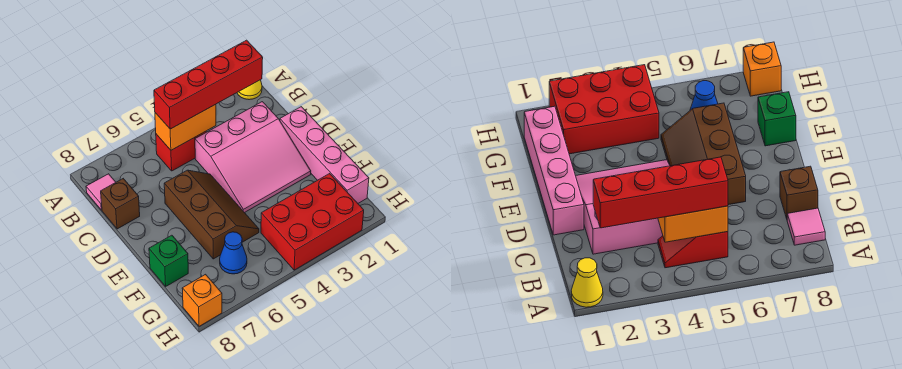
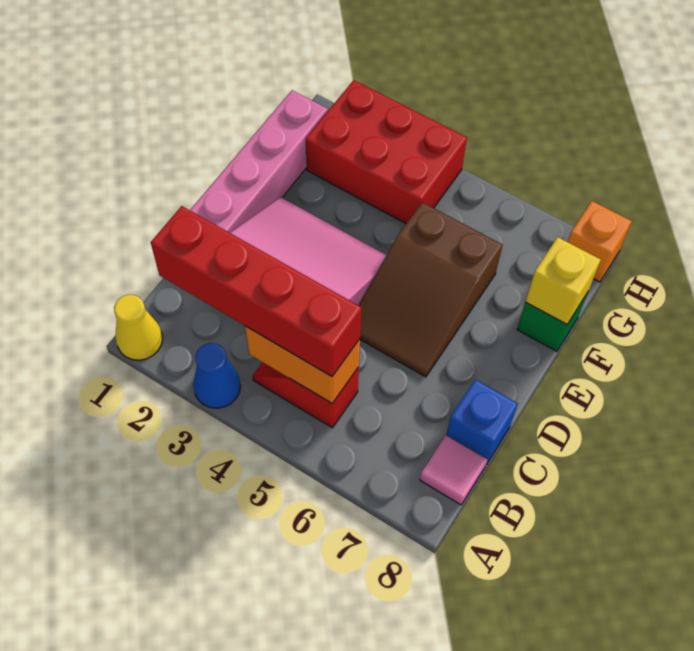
brown 1x1 brick [101,179,140,229] -> blue 1x1 brick [446,379,518,465]
brown 2x3 slope [164,170,259,259] -> brown 2x3 slope turned to [359,202,502,377]
none -> yellow 1x1 brick [526,237,601,324]
blue 1x1 cone [220,232,247,274] -> blue 1x1 cone moved to [193,343,241,408]

